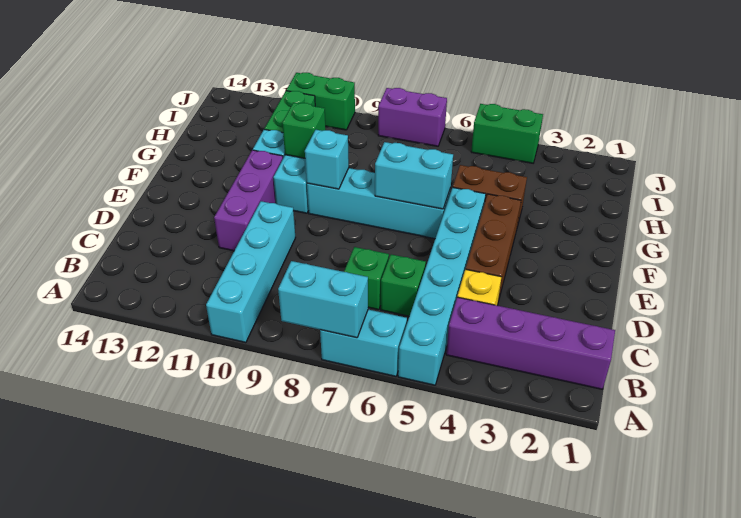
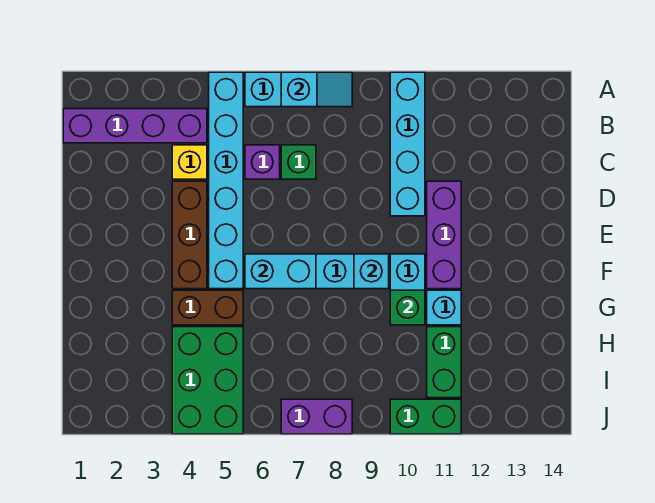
cyan 1x2 brick [278,261,368,338] -> cyan 1x2 slope [281,72,352,107]
green 1x1 brick [381,254,426,316] -> purple 1x1 brick [245,145,280,179]
green 1x2 brick [471,104,543,163] -> green 2x3 brick [172,327,243,434]

